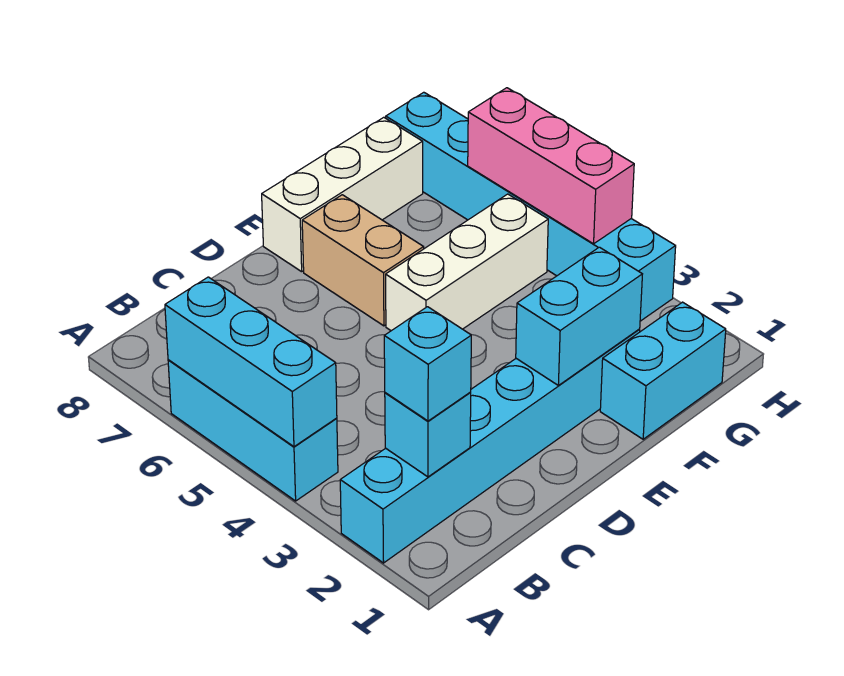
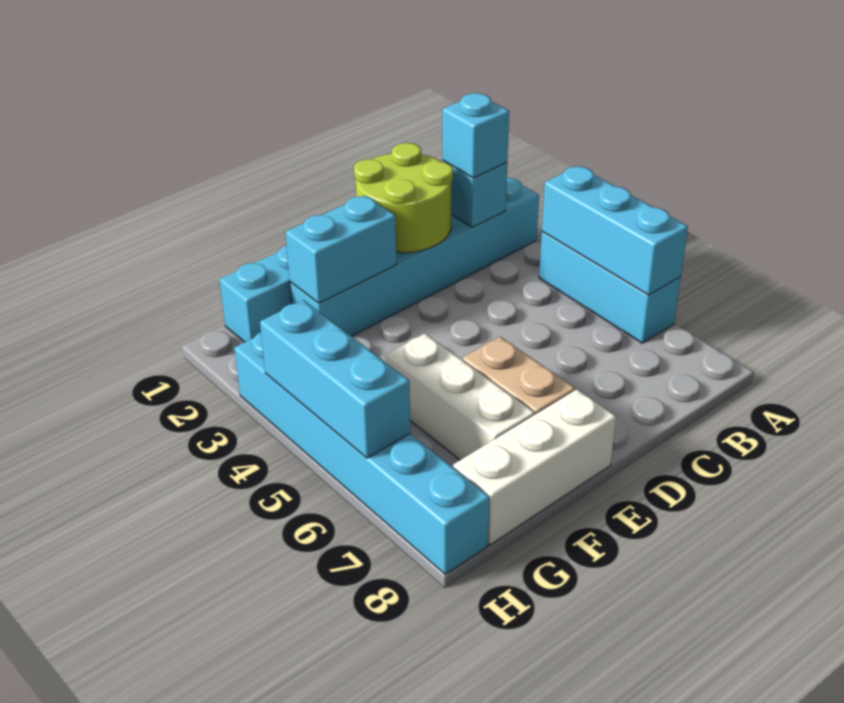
none -> lime 2x2 round brick [354,143,453,253]
white 1x3 brick [386,194,548,331] -> white 1x3 brick turned to [386,334,535,460]
pink 1x3 brick [468,88,634,244] -> cyan 1x3 brick [260,300,410,458]

